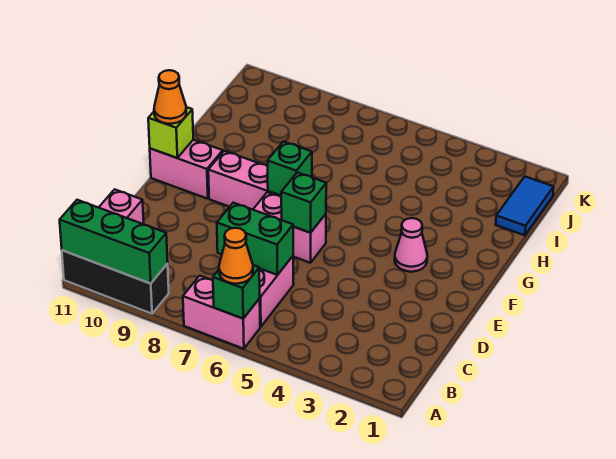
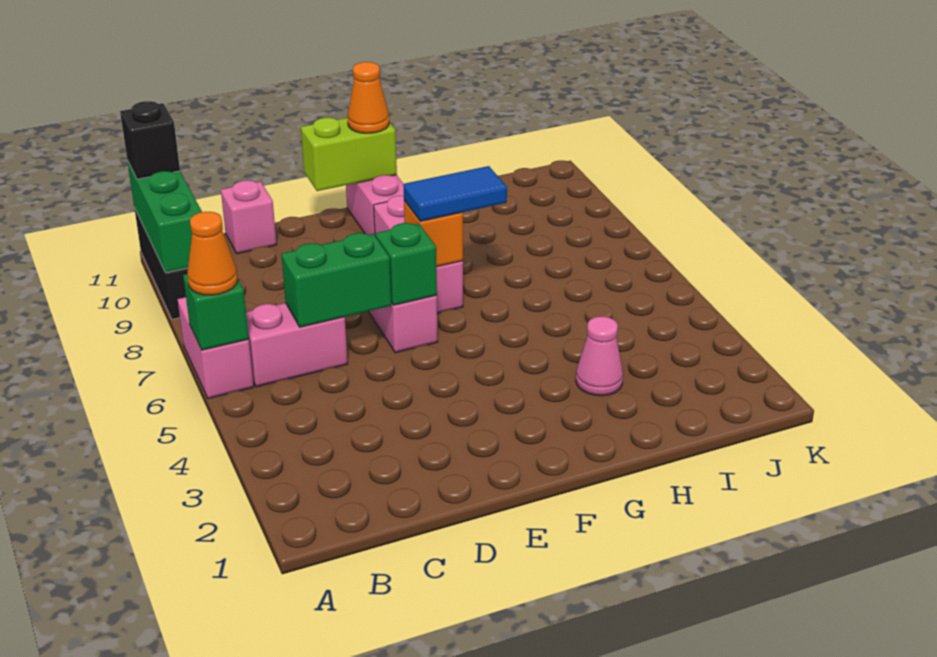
none -> black 1x1 brick [120,101,180,179]
green 1x2 brick [217,203,293,275] -> green 1x2 brick turned to [281,233,391,327]
pink 1x1 cone [395,218,427,272] -> pink 1x1 cone moved to [576,316,623,396]
green 1x1 brick [268,141,312,195] -> orange 1x1 brick [404,201,463,267]
lime 1x1 brick [148,107,193,158] -> lime 1x2 brick [301,118,397,191]
blue 1x2 tile [496,177,554,235] -> blue 1x2 tile moved to [403,166,507,221]

